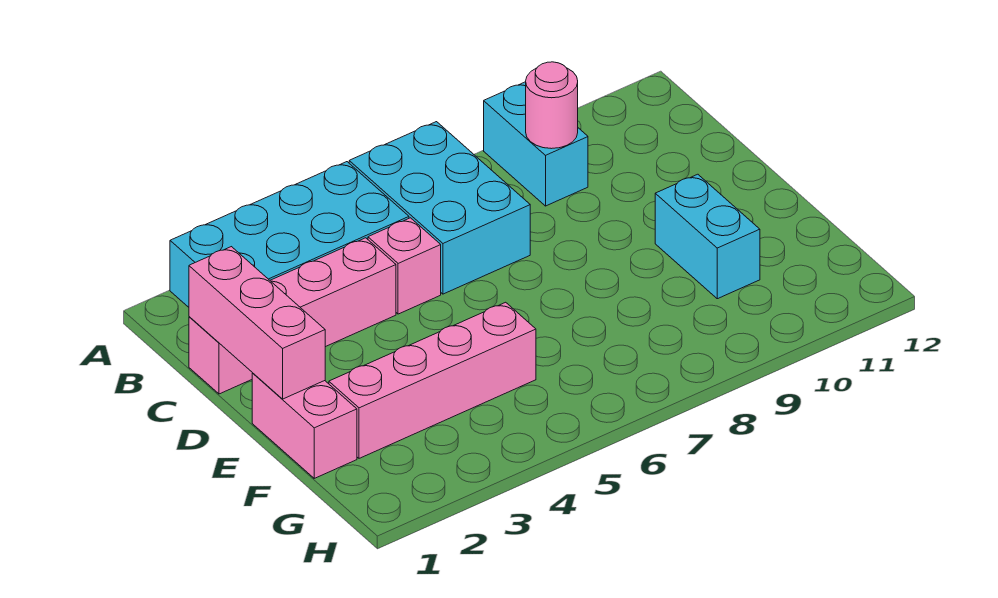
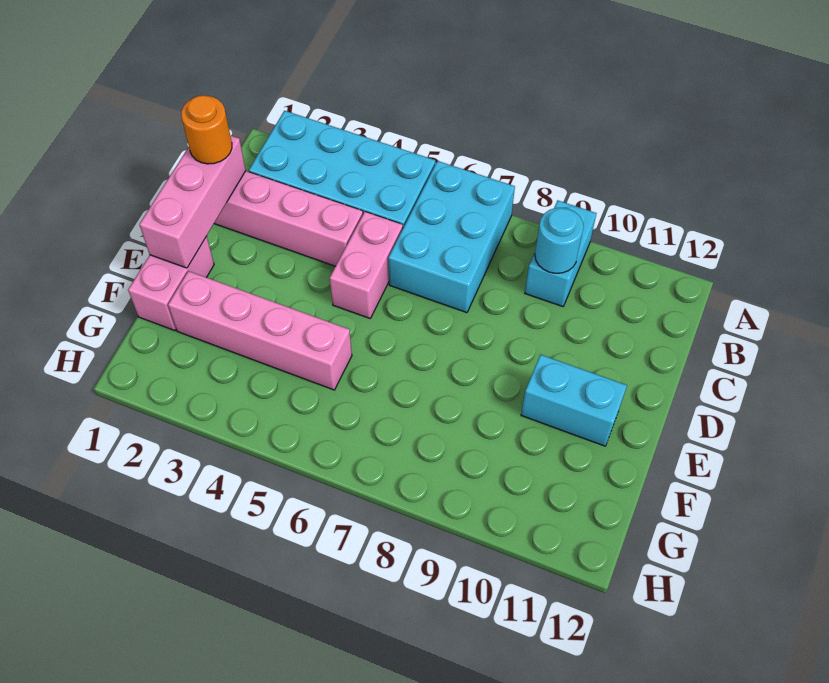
pink 1x1 round brick [526,62,578,149] -> cyan 1x1 round brick [535,208,584,273]
none -> orange 1x1 round brick [181,95,232,164]
pink 1x1 brick [368,218,441,314] -> pink 1x2 brick [330,212,403,318]
cyan 1x2 brick [655,174,760,299] -> cyan 1x2 brick turned to [521,355,627,446]

